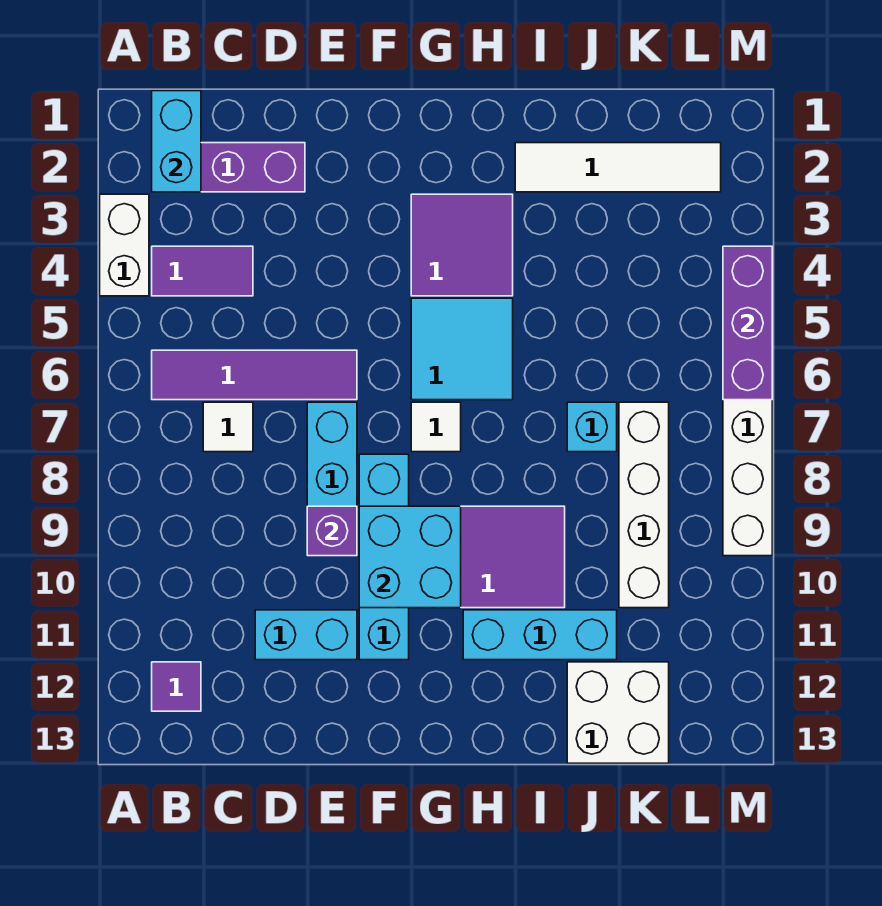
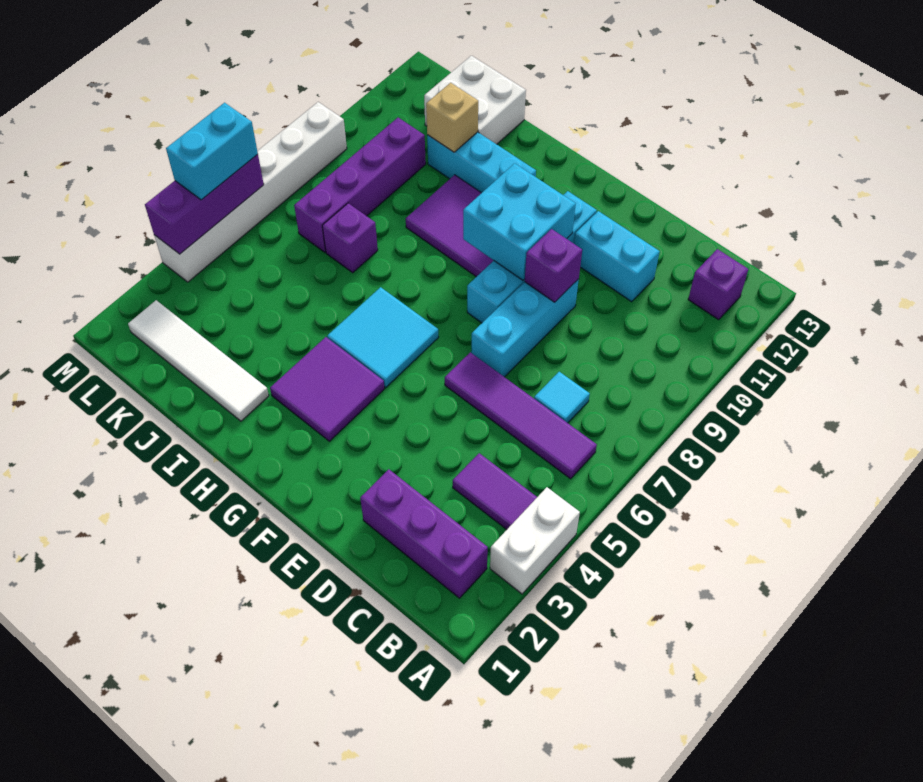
cyan 1x2 brick [152,91,201,192] -> cyan 1x2 brick moved to [166,103,258,200]
purple 1x1 tile [152,662,201,711] -> purple 1x1 brick [688,249,748,320]
white 1x1 tile [203,402,253,452] -> cyan 1x1 tile [534,372,590,423]
white 1x1 tile [411,402,461,452] -> none
cyan 1x1 brick [567,402,617,452] -> purple 1x1 brick [322,203,378,273]
none -> tan 1x1 brick [426,83,478,152]
white 1x4 brick [619,402,669,608] -> purple 1x4 brick [294,118,426,252]

